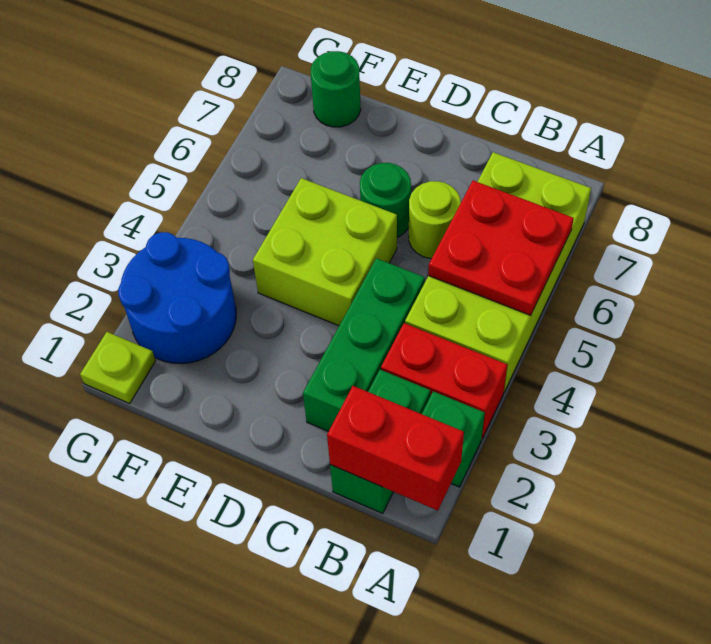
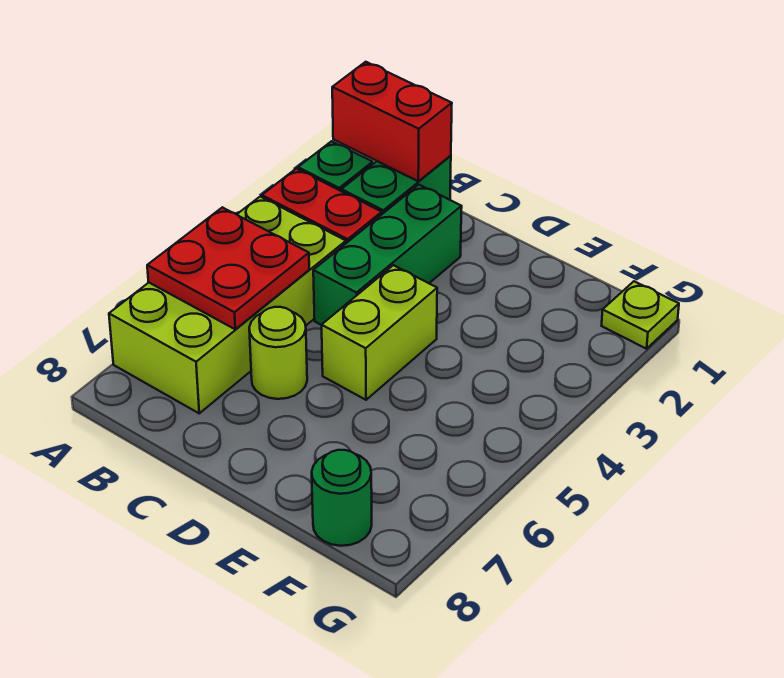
lime 2x2 brick [253,178,397,326] -> lime 1x2 brick [322,265,437,400]
green 1x1 round brick [360,163,411,238] -> none
blue 2x2 round brick [118,232,236,364] -> none

